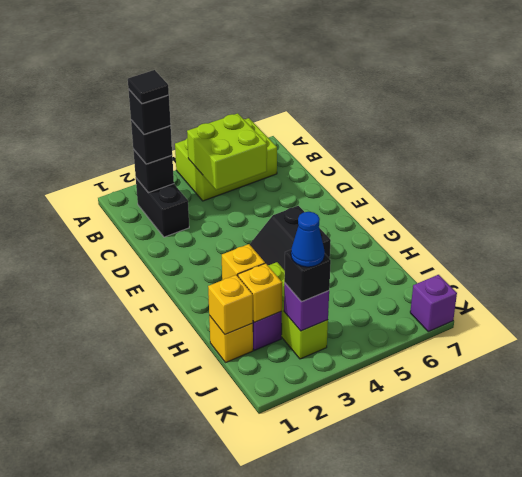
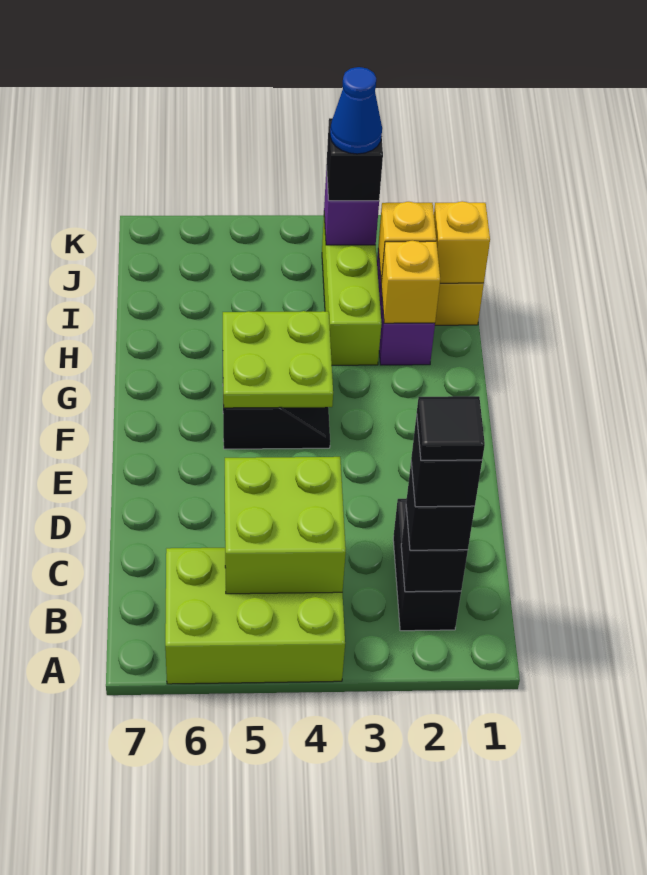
none -> lime 2x2 plate [223,311,333,408]
purple 1x1 brick [410,275,457,332] -> none

